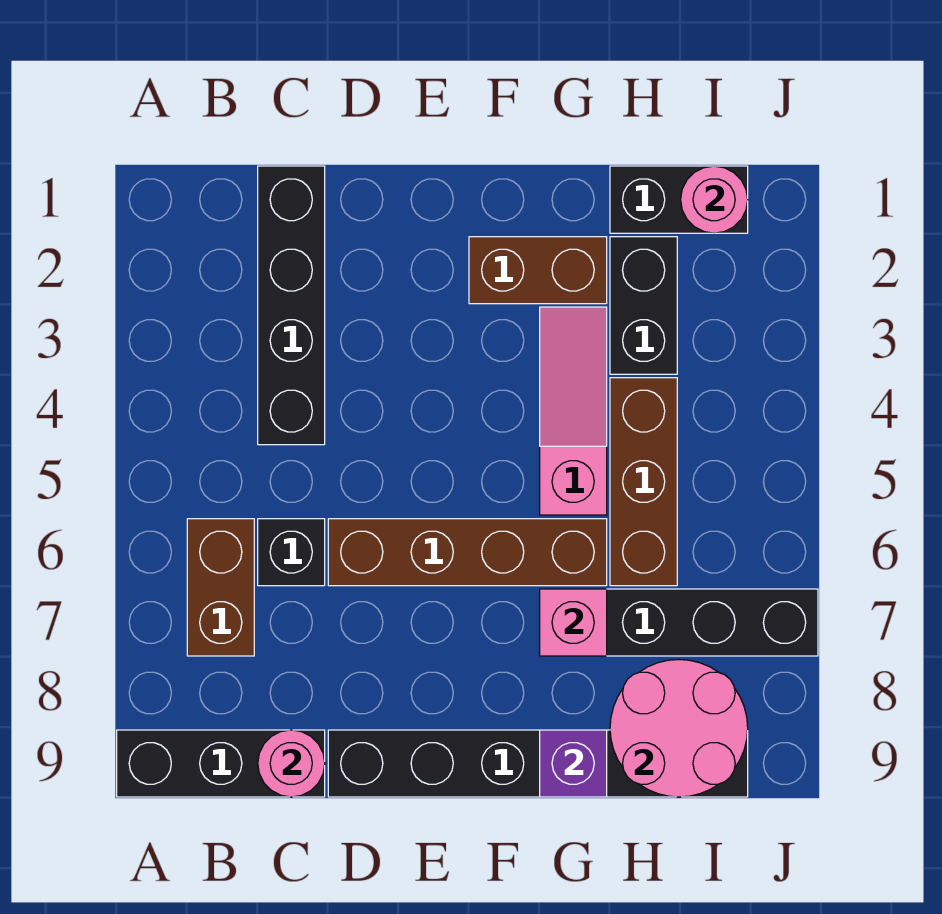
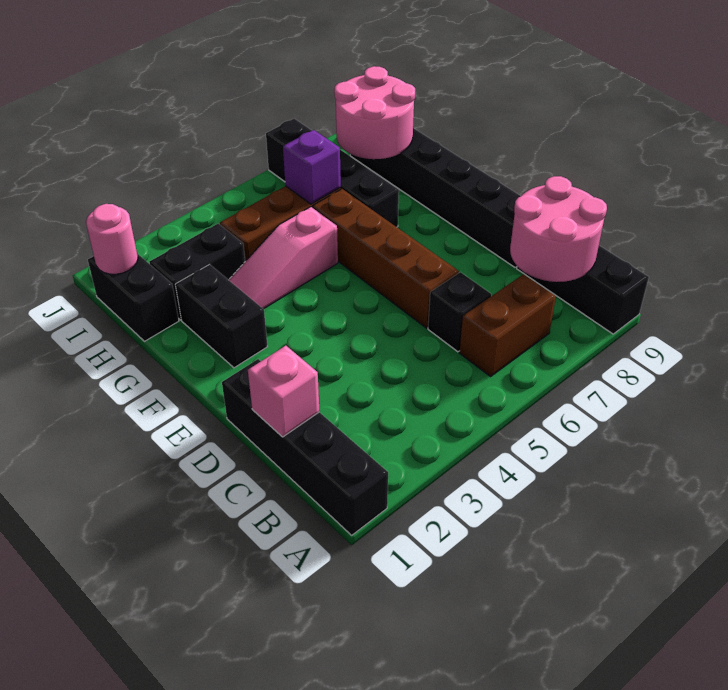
black 1x4 brick [258,166,325,445] -> black 1x4 brick turned to [222,359,388,535]
pink 1x1 round brick [258,730,325,797] -> pink 2x2 round brick [510,176,607,282]
brown 1x2 brick [469,237,607,304] -> black 1x2 brick [175,264,267,368]
pink 1x1 brick [540,589,607,656] -> pink 1x1 brick moved to [248,346,320,437]
purple 1x1 brick [540,730,607,797] -> purple 1x1 brick moved to [283,130,341,204]

